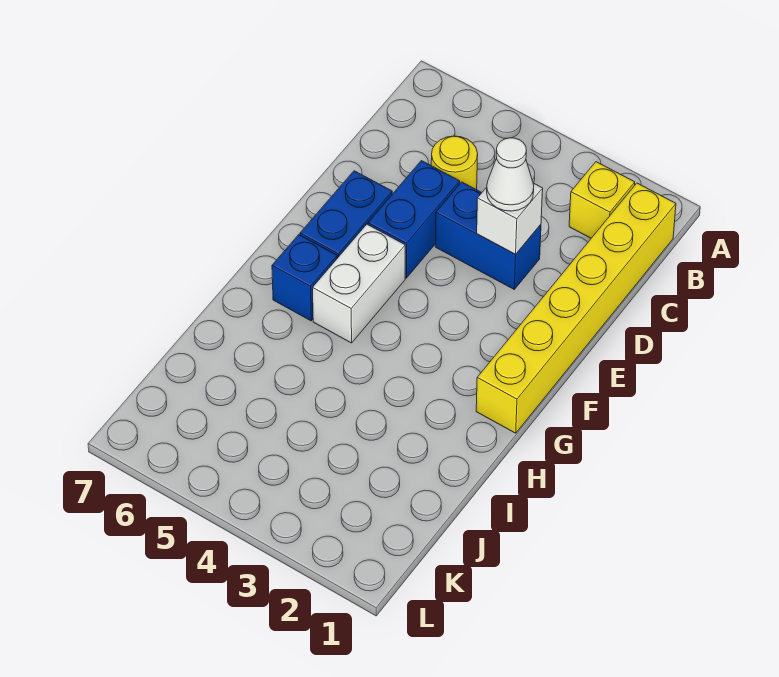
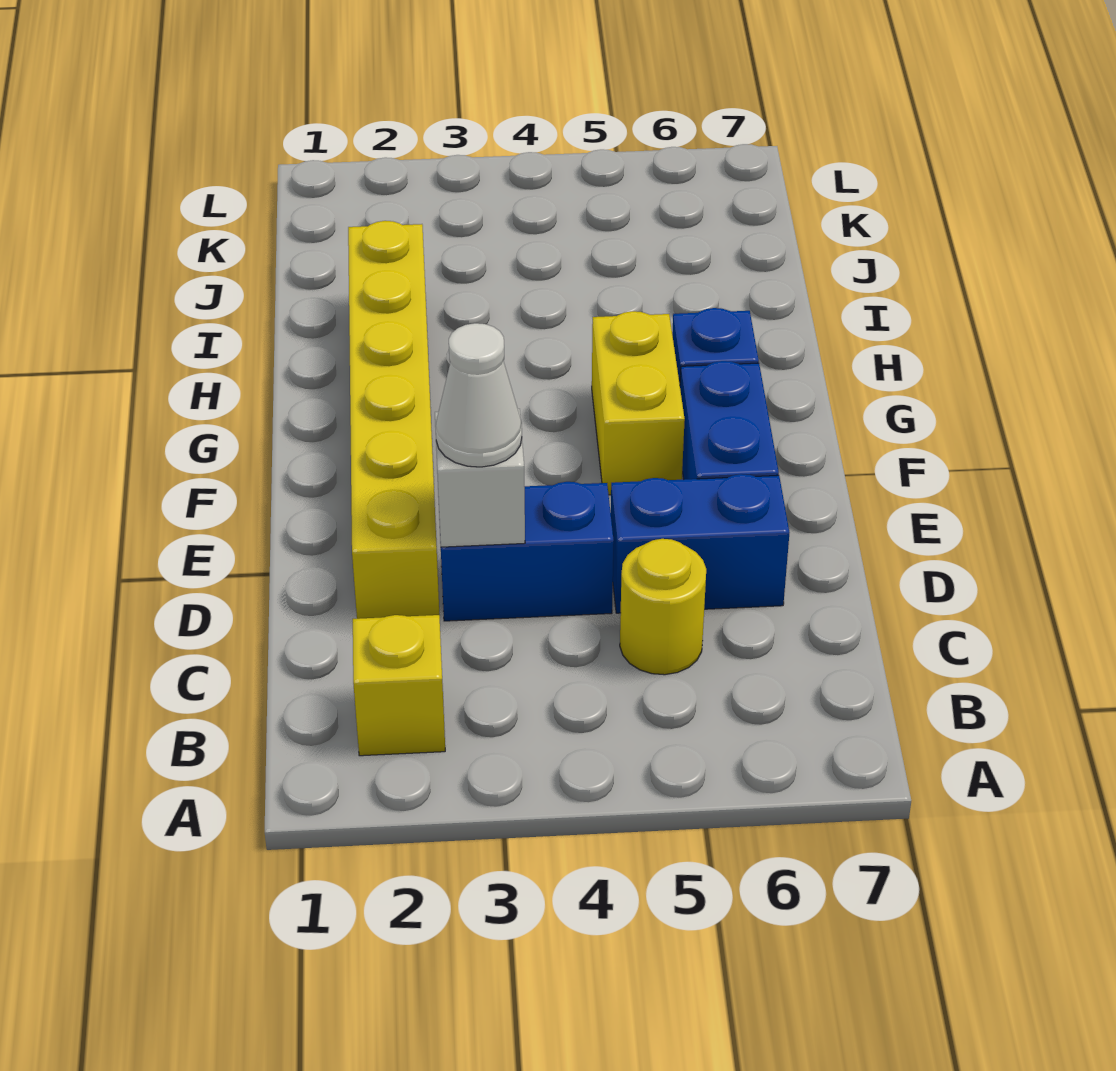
yellow 1x6 brick [476,183,676,433] -> yellow 1x6 brick moved to [348,221,440,619]
blue 1x2 brick [368,161,460,278] -> blue 1x2 brick turned to [611,474,789,613]
white 1x2 brick [313,224,405,343] -> yellow 1x2 brick [592,311,685,495]

